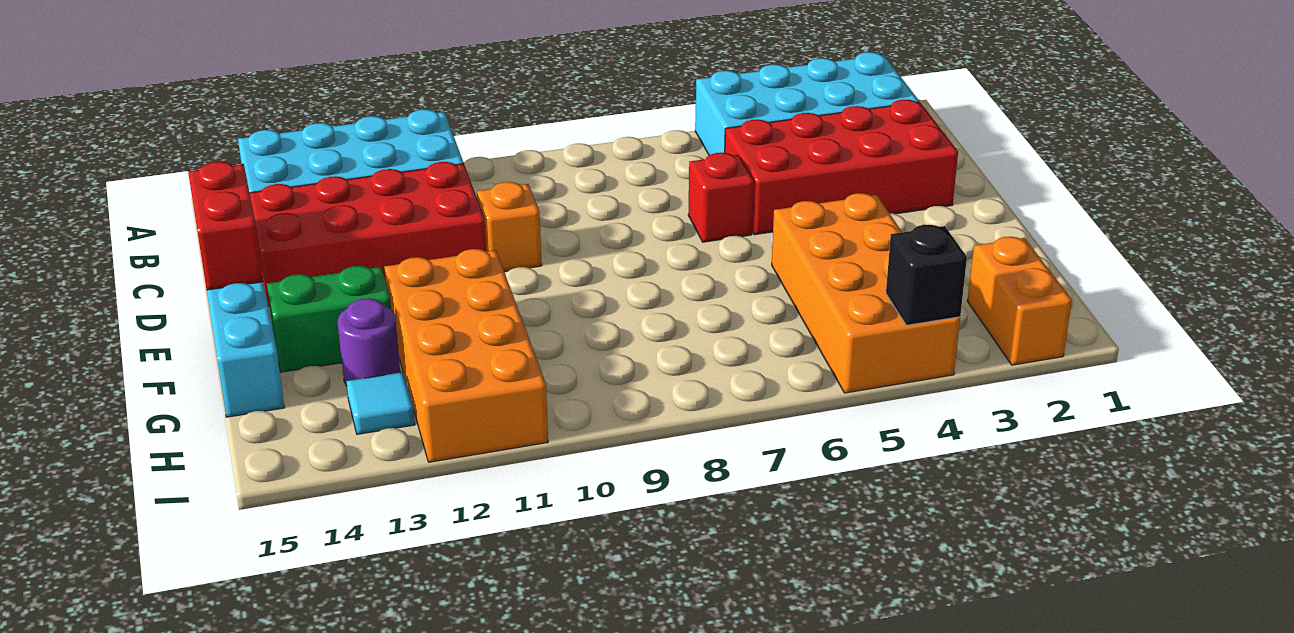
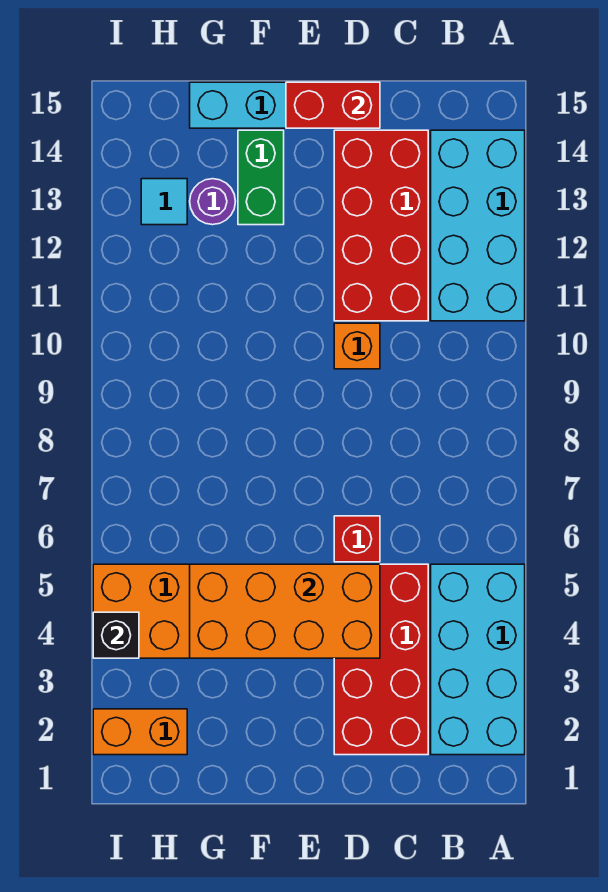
orange 2x4 brick [384,249,548,462] -> orange 2x4 brick moved to [190,564,380,658]

